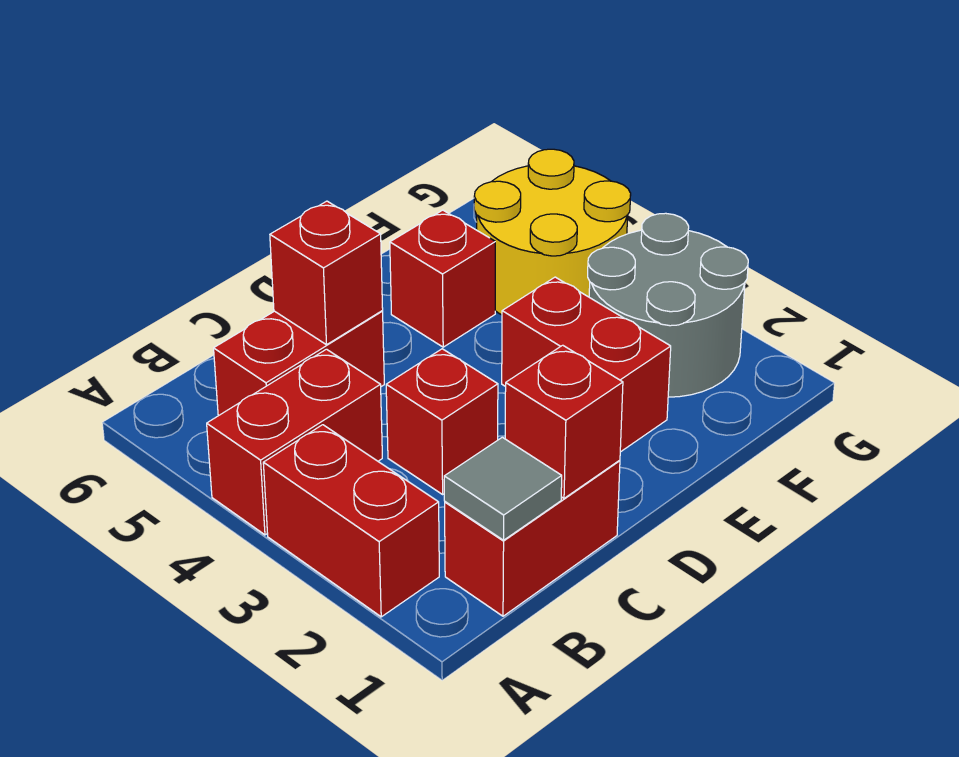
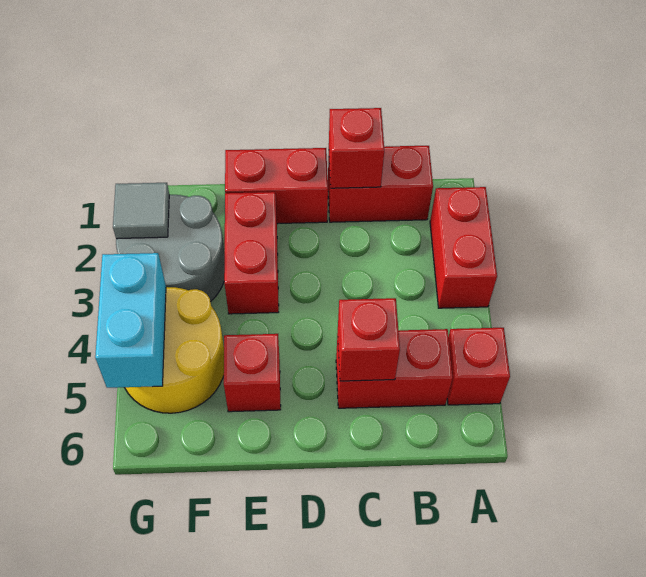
red 1x2 brick [207,349,382,535] -> red 1x2 brick moved to [225,148,328,224]
grey 1x1 tile [444,437,562,540] -> grey 1x1 tile moved to [113,183,169,239]
red 1x1 brick [386,349,498,494] -> red 1x1 brick moved to [447,328,510,405]
none -> cyan 1x2 brick [95,253,166,388]

